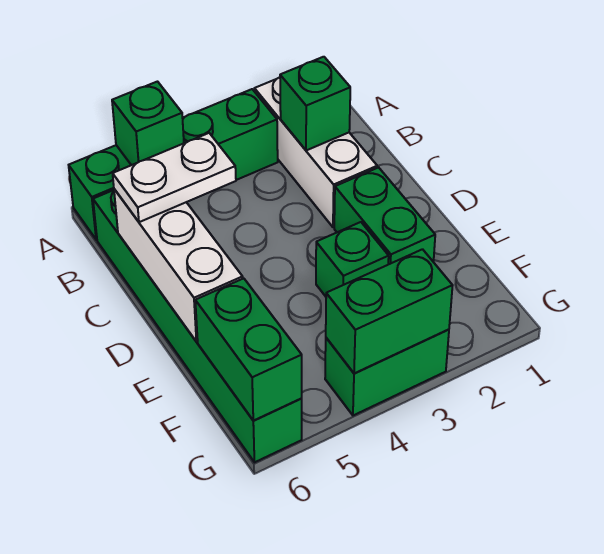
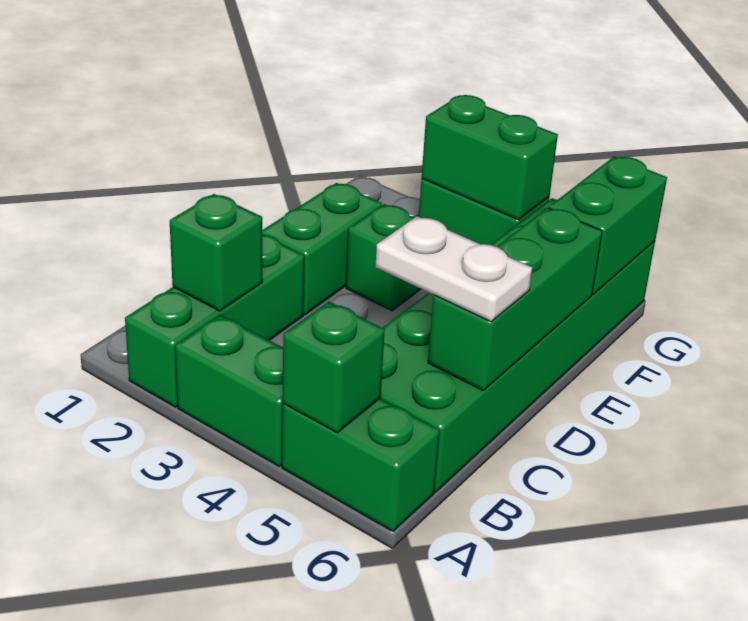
white 1x3 brick [254,77,377,227] -> green 1x3 brick [125,235,304,407]
green 1x6 brick [93,190,302,462] -> green 2x6 brick [380,198,655,492]
white 1x3 brick [114,189,243,342] -> green 1x3 brick [428,208,602,390]

